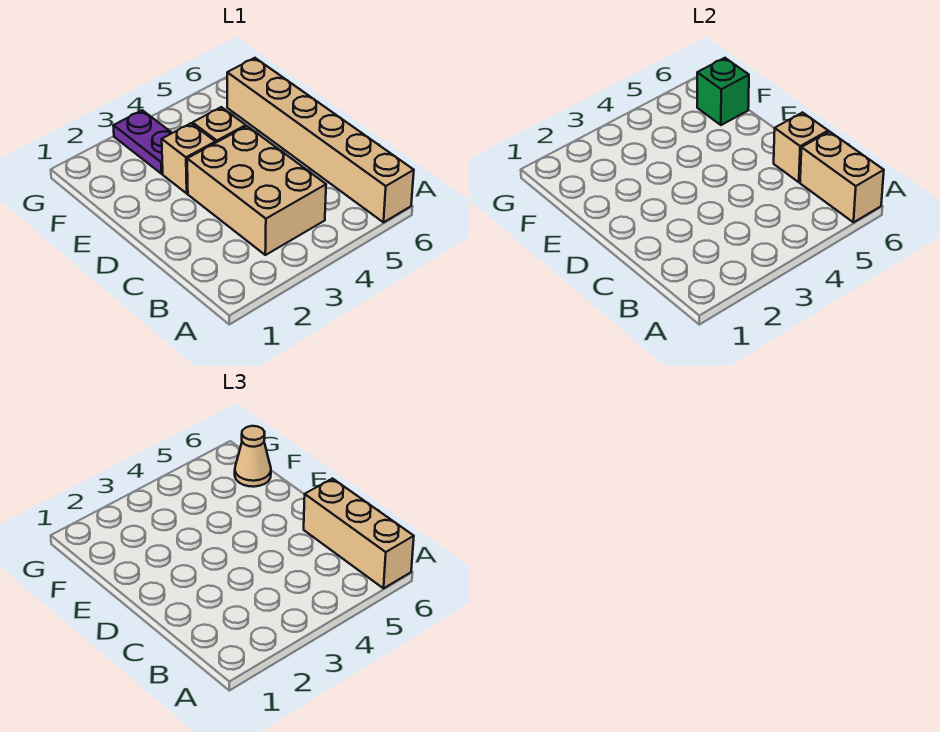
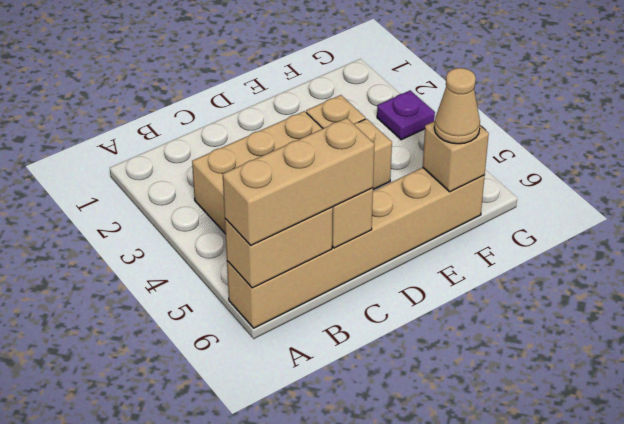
purple 1x2 plate [113,110,172,174] -> purple 1x1 plate [377,91,435,140]
green 1x1 brick [697,58,749,125] -> tan 1x1 brick [423,121,489,192]

